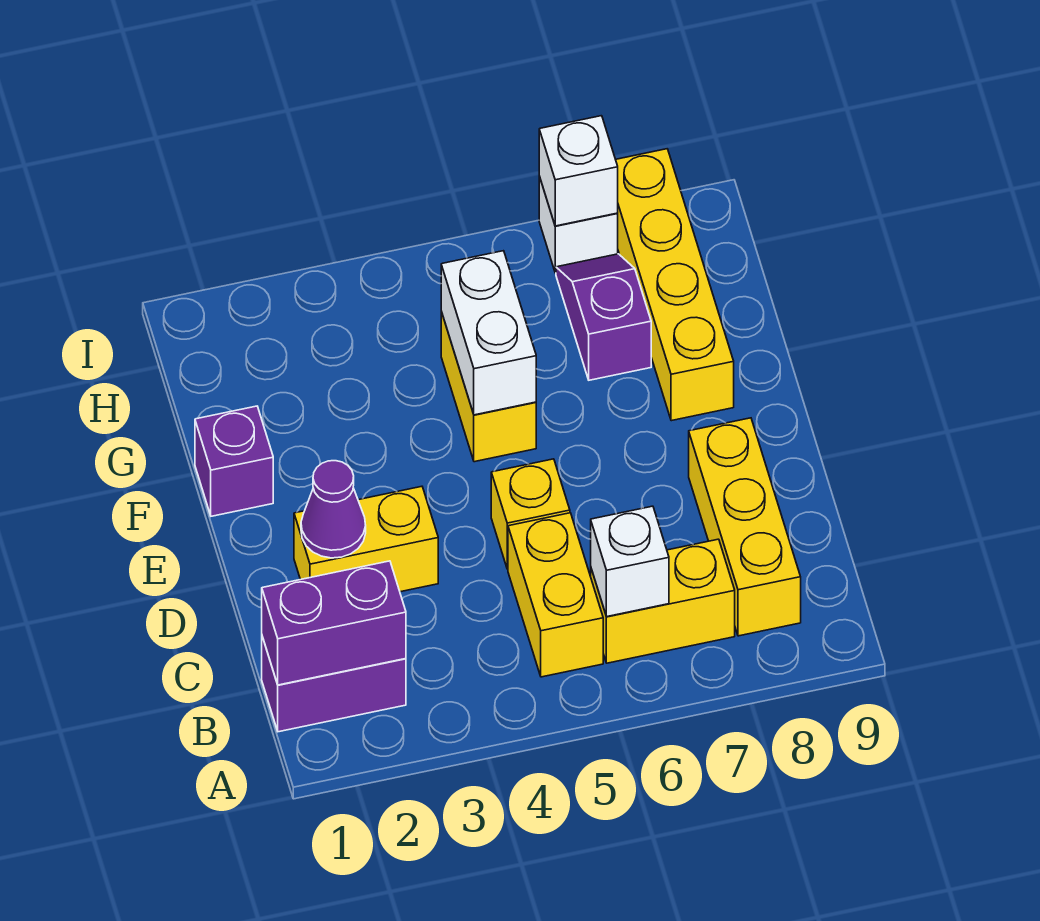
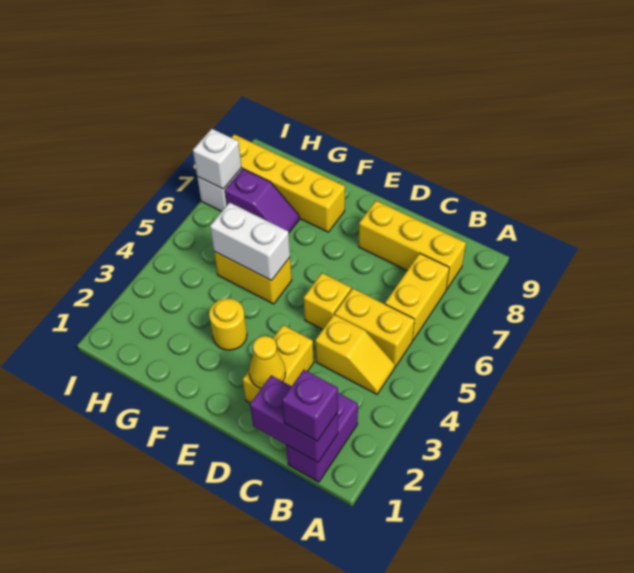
purple 1x2 brick [262,561,406,685] -> purple 1x2 brick turned to [250,375,338,462]
none -> yellow 1x2 slope [315,315,395,394]
white 1x1 brick [591,506,669,617] -> none
purple 1x1 cone [301,461,366,558] -> yellow 1x1 cone [249,336,286,388]
purple 1x1 brick [195,406,273,516] -> purple 1x1 brick moved to [282,370,338,441]
none -> yellow 1x1 round brick [209,298,247,350]
purple 1x2 slope [556,254,651,380] -> purple 1x2 slope turned to [225,169,299,232]

